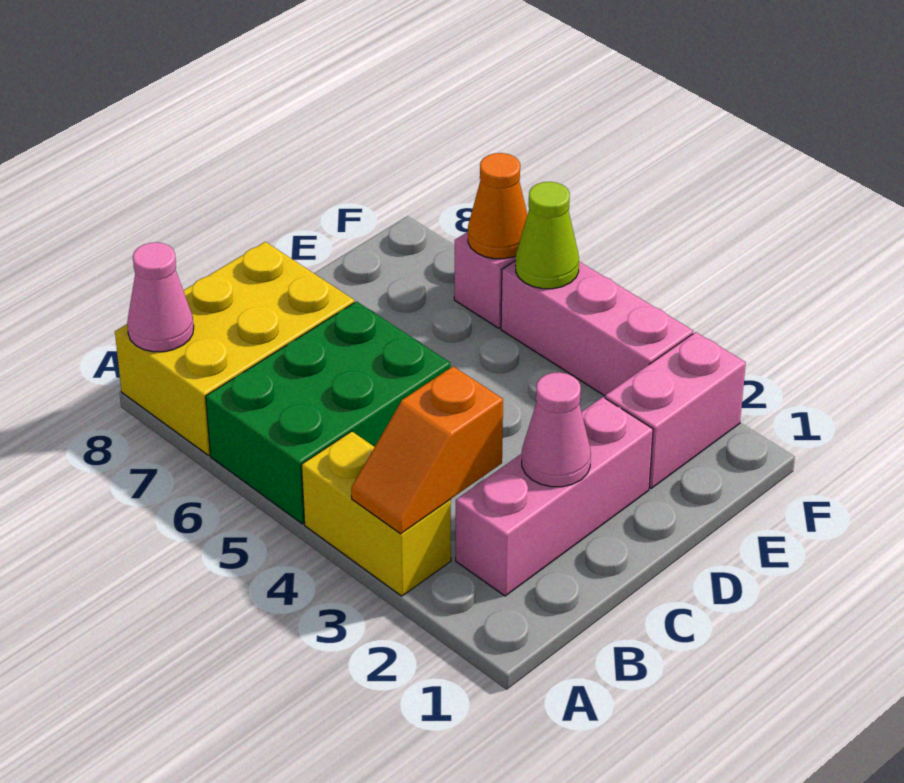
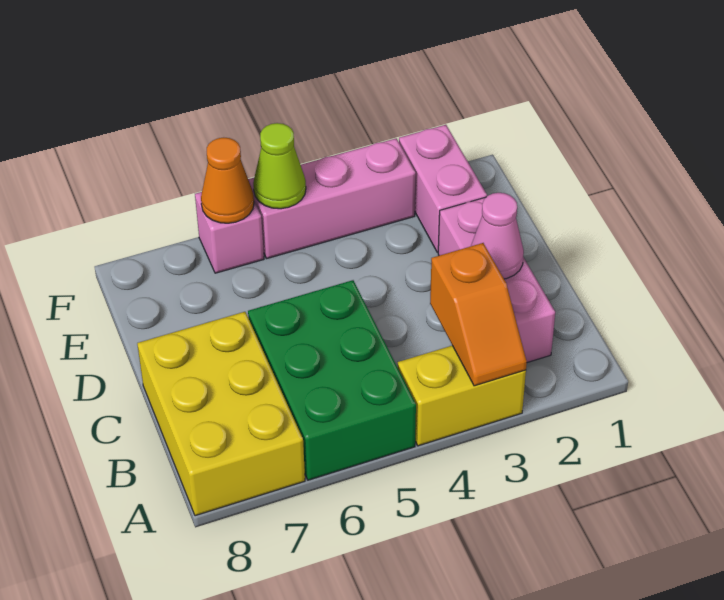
pink 1x1 cone [127,242,194,352] -> none

